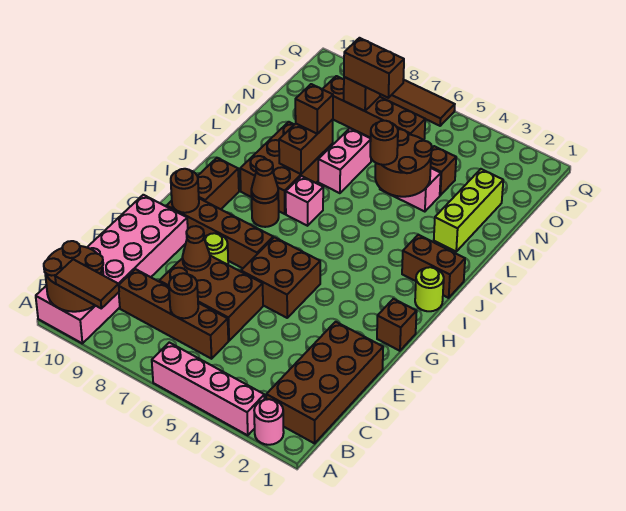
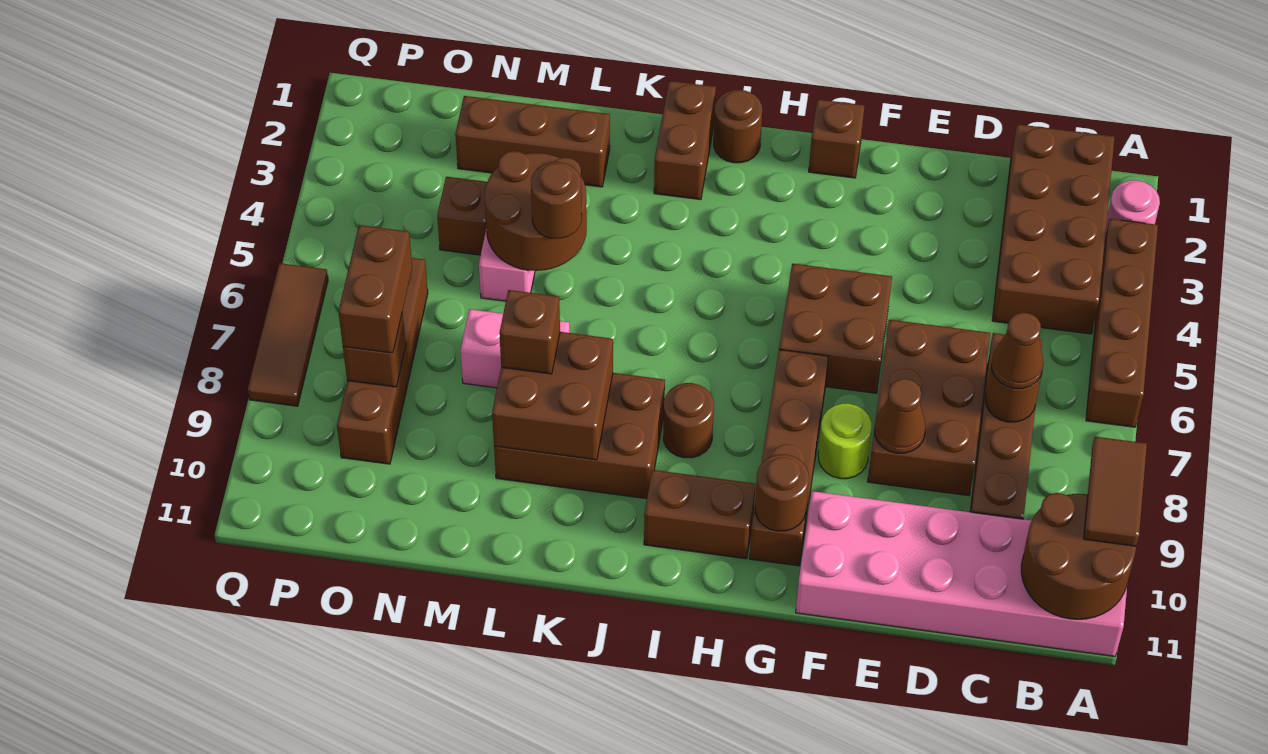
pink 1x4 brick [152,342,264,435] -> brown 1x4 brick [1086,219,1158,427]
brown 2x4 brick [266,322,383,443] -> brown 2x4 brick turned to [992,124,1115,334]
lime 1x1 round brick [415,267,444,311] -> brown 1x1 round brick [714,90,762,163]
brown 1x1 cone [251,159,278,203] -> brown 1x1 cone moved to [991,313,1044,389]
pink 1x1 brick [286,176,323,226] -> none
brown 1x2 brick [279,119,333,174] -> brown 2x2 brick [492,332,613,460]
lime 1x3 brick [434,169,503,251] -> brown 1x3 brick [455,96,610,187]

